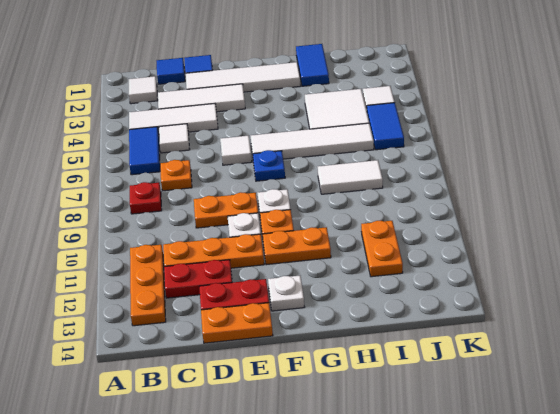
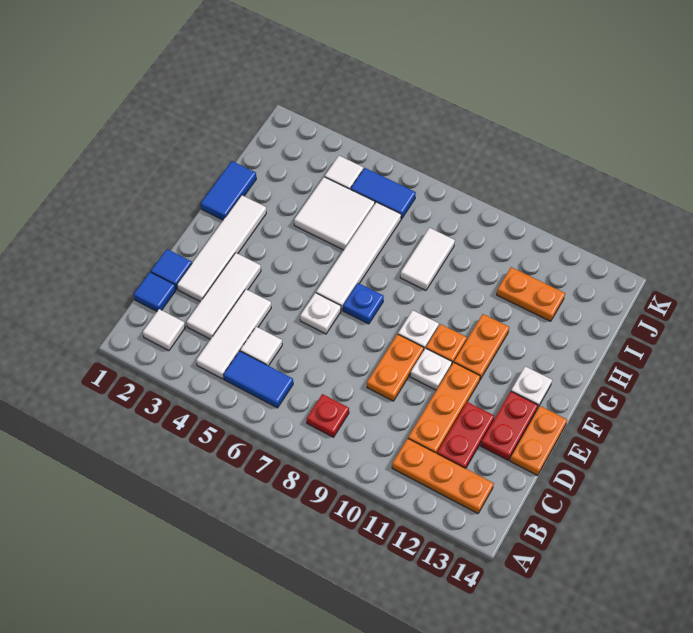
orange 1x1 plate [160,160,192,191] -> none
white 1x1 tile [220,136,252,165] -> white 1x1 plate [300,293,341,334]
blue 1x2 tile [296,44,329,86] -> blue 1x2 tile turned to [201,161,256,220]

